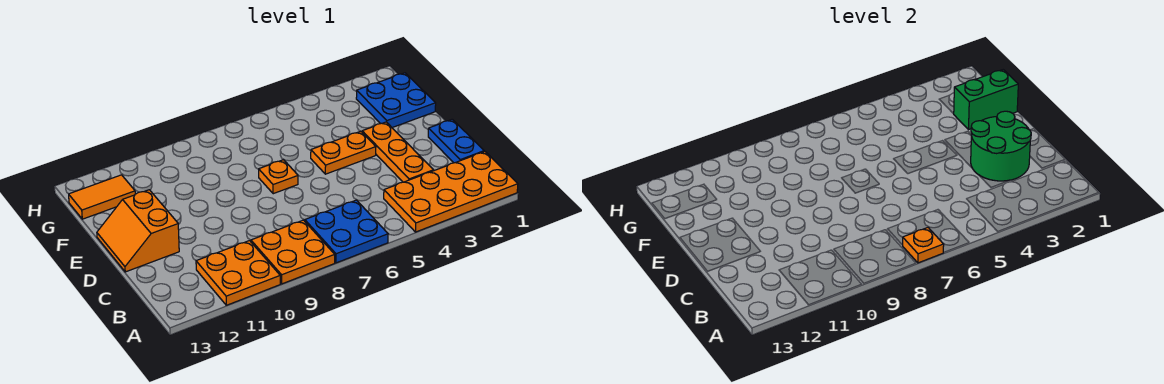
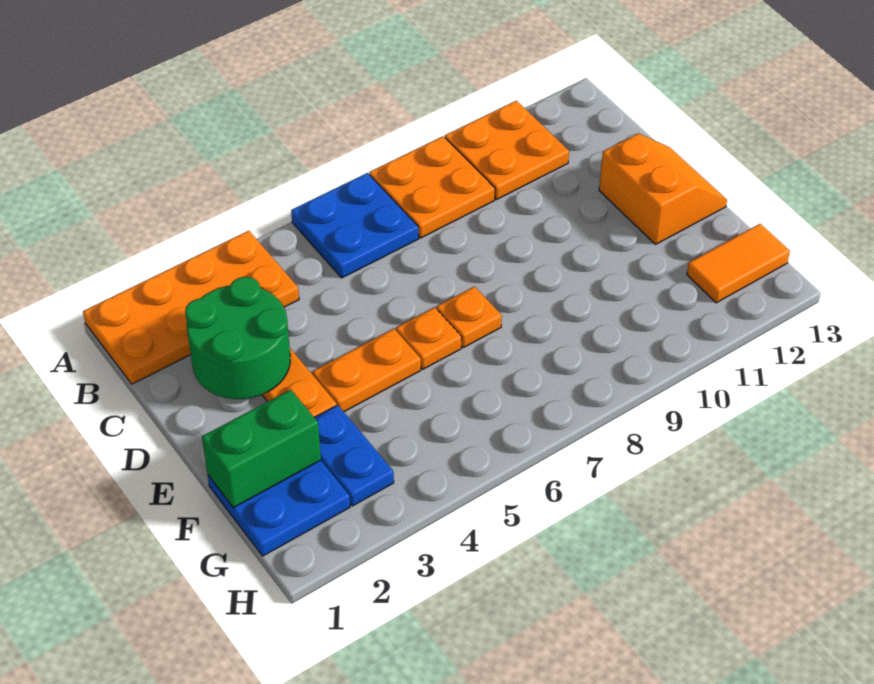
orange 1x1 plate [903,228,944,263] -> orange 1x1 plate moved to [396,307,462,369]
blue 1x2 plate [428,119,484,163] -> blue 1x2 plate moved to [314,405,394,506]

